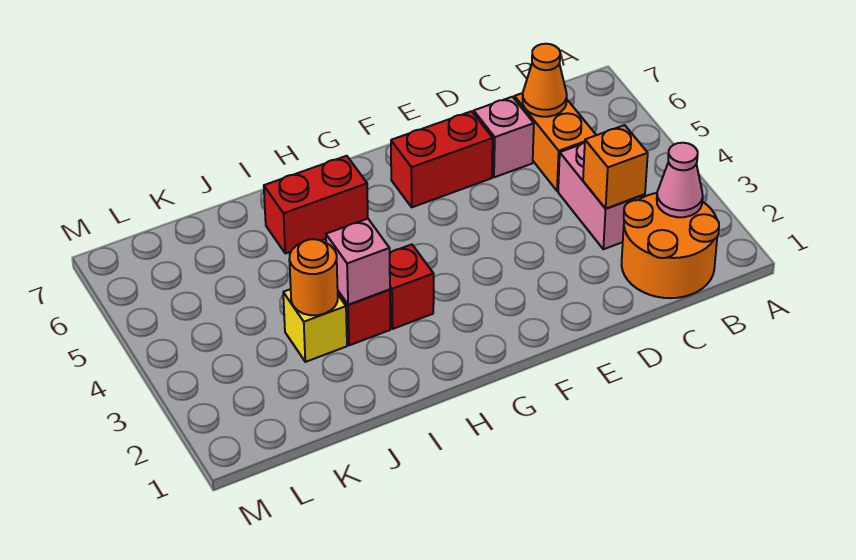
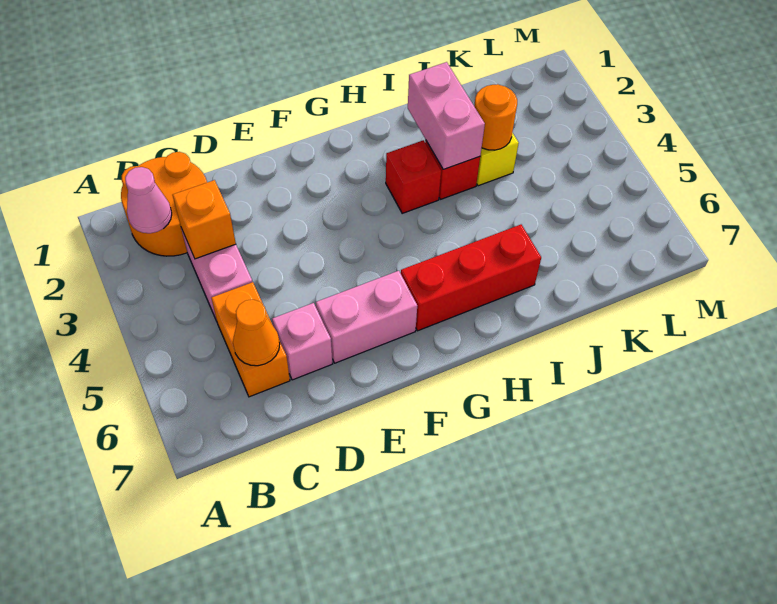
red 1x2 brick [391,111,493,207] -> pink 1x2 brick [316,271,417,363]
red 1x2 brick [264,156,368,253] -> red 1x3 brick [401,225,541,331]
pink 1x1 brick [326,219,390,305] -> pink 1x2 brick [408,62,485,169]

